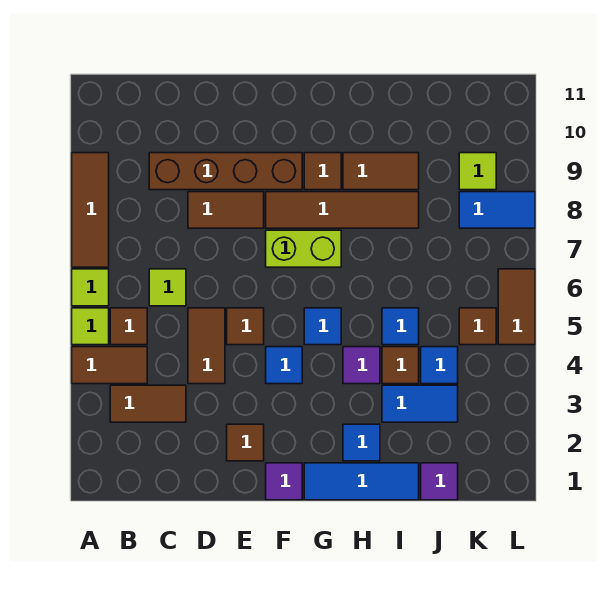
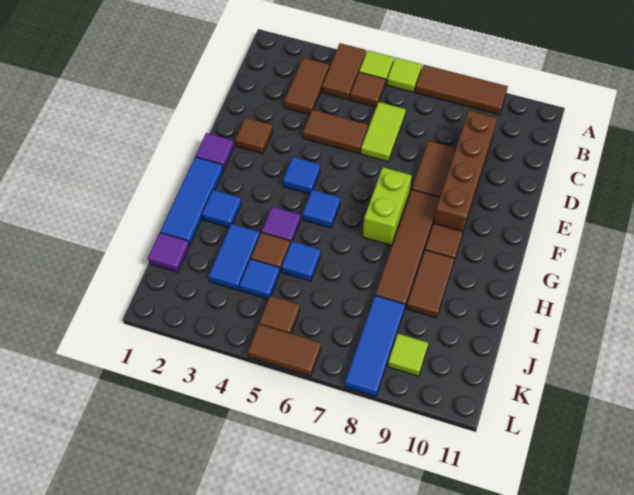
lime 1x1 tile [149,269,186,306] -> lime 1x2 tile [361,102,406,162]
brown 1x1 tile [227,308,264,345] -> none
blue 1x2 tile [459,192,535,228] -> blue 1x3 tile [345,296,405,396]

